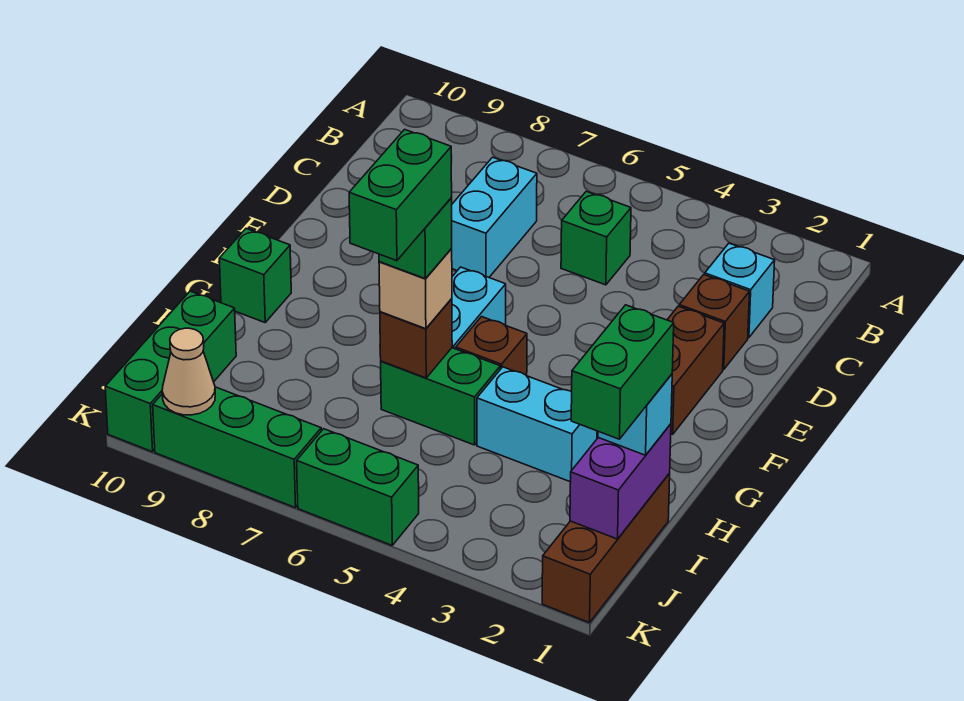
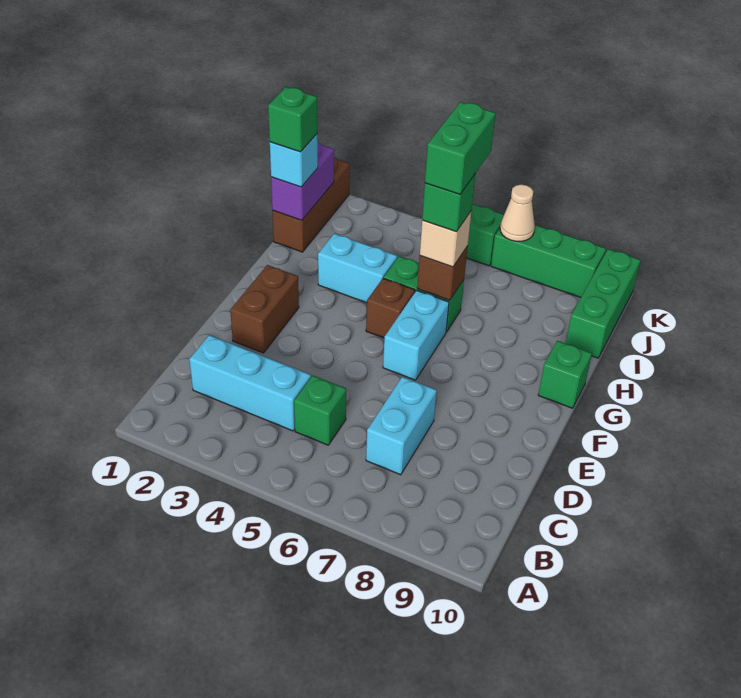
cyan 1x1 brick [705,243,775,338] -> cyan 1x3 brick [189,335,311,431]
brown 1x1 brick [679,275,750,370] -> none
green 1x2 brick [571,305,674,439] -> green 1x1 brick [268,87,317,152]
tan 1x1 cone [162,328,215,415] -> tan 1x1 cone moved to [500,184,535,241]

